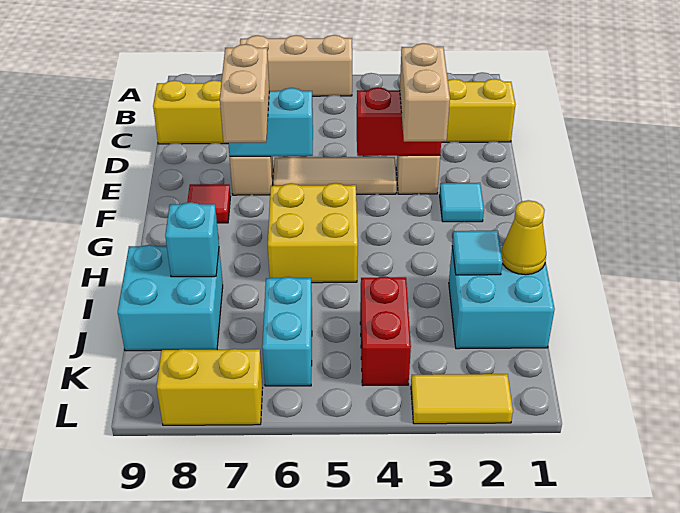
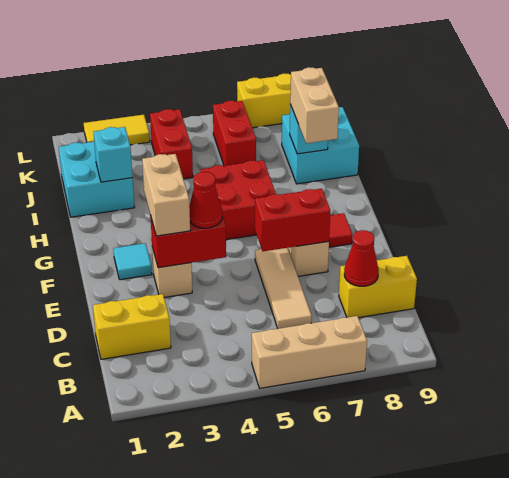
none -> red 1x1 cone [344,230,379,286]
tan 1x3 tile [273,157,397,194] -> tan 1x3 tile turned to [255,248,312,329]
none -> red 1x1 cone [189,172,222,228]
cyan 1x2 brick [228,88,313,156] -> red 1x2 brick [255,189,330,251]
tan 1x2 brick [220,44,269,143] -> tan 1x2 brick moved to [290,67,339,143]
yellow 2x2 brick [268,183,358,283] -> red 2x2 brick [200,160,276,240]
yellow 1x1 cone [501,200,546,275] -> none
cyan 1x1 tile [452,231,502,275] -> cyan 1x1 brick [94,127,133,182]
cyan 1x2 brick [262,277,312,386] -> red 1x2 brick [213,101,256,166]

